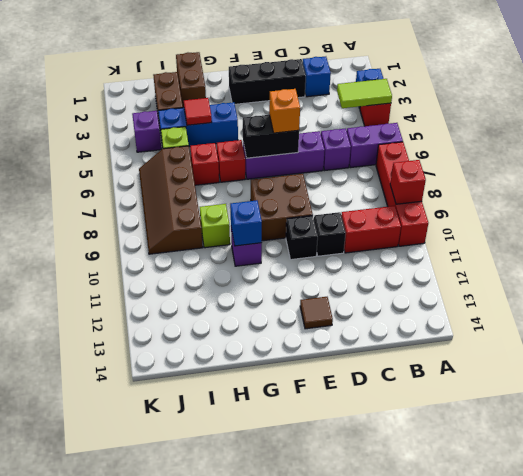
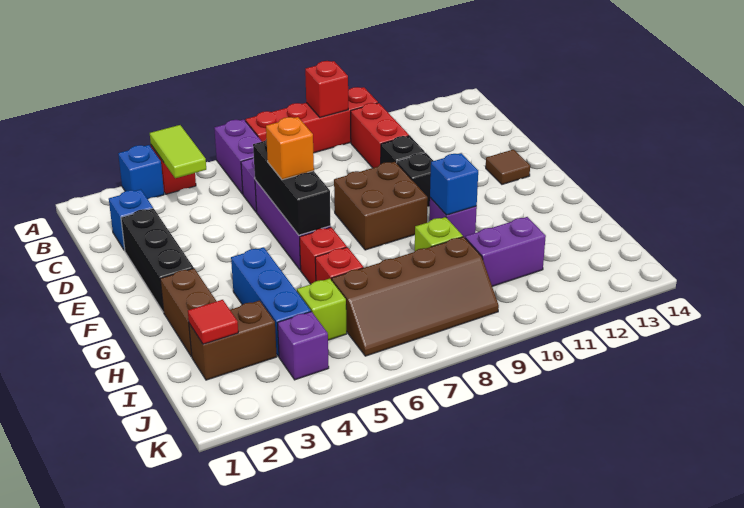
black 1x2 brick [243,115,299,158] -> black 1x3 brick [253,139,331,235]
brown 1x2 brick [176,52,206,108] -> brown 1x2 brick turned to [160,268,216,357]
red 1x1 tile [184,98,212,125] -> red 1x1 tile moved to [188,300,238,344]
none -> purple 1x2 brick [465,217,546,286]

